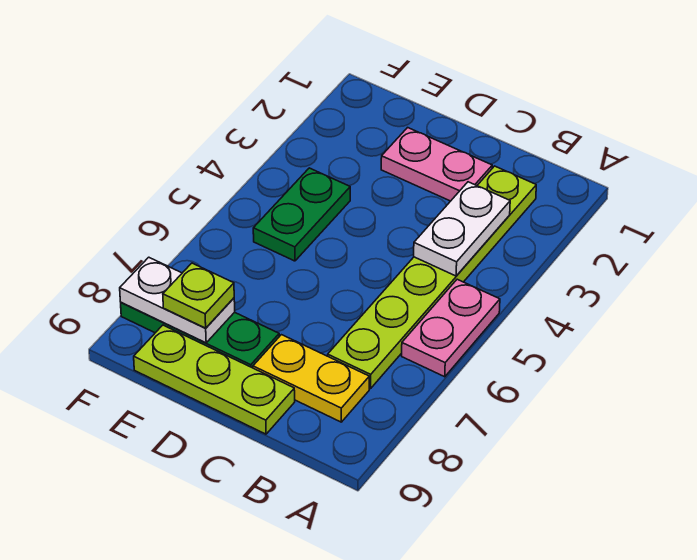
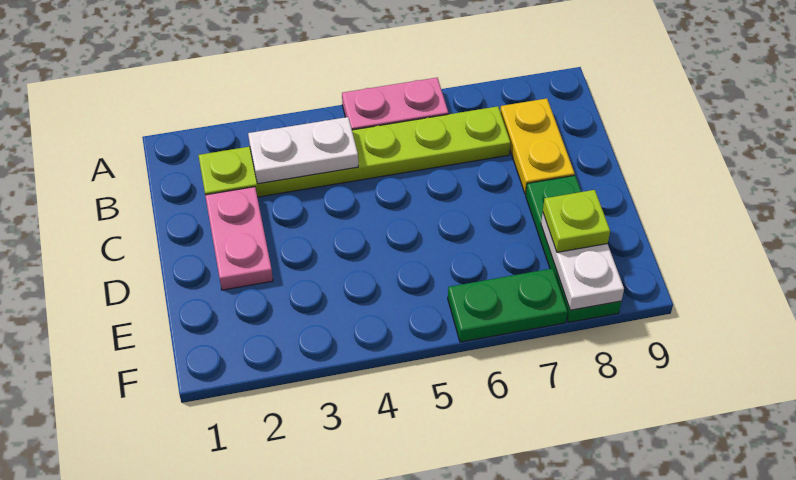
lime 1x3 plate [134,325,295,434] -> none
green 1x2 plate [253,168,350,261] -> green 1x2 plate moved to [448,268,567,342]

